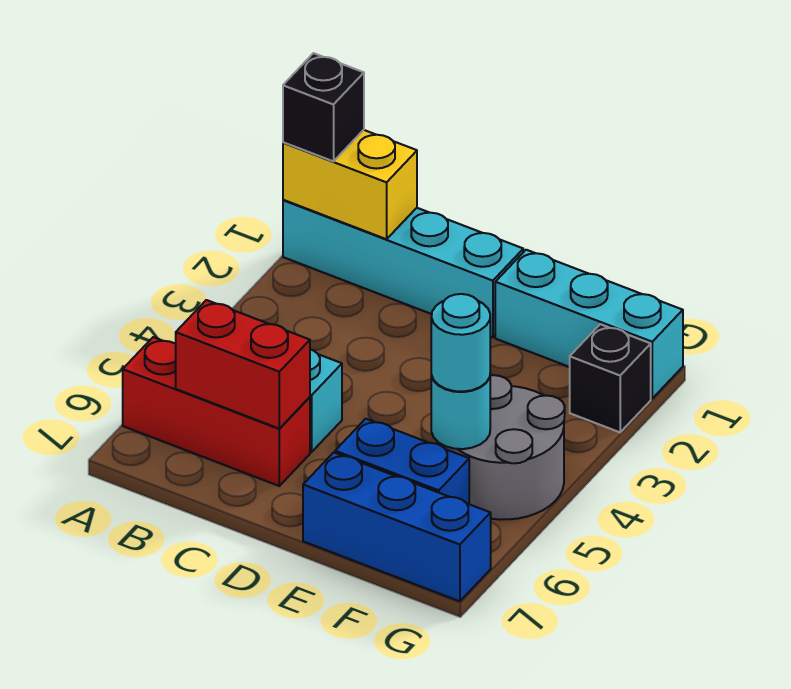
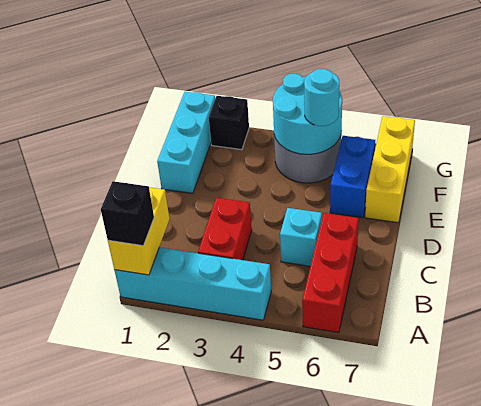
cyan 1x4 brick [283,200,523,337] -> cyan 1x4 brick turned to [114,247,271,320]
red 1x2 brick [176,300,310,428] -> red 1x2 brick moved to [198,198,252,260]
blue 1x3 brick [303,452,491,601] -> yellow 1x3 brick [365,116,415,223]
cyan 1x1 round brick [431,375,490,449] -> cyan 2x2 round brick [273,74,342,154]

